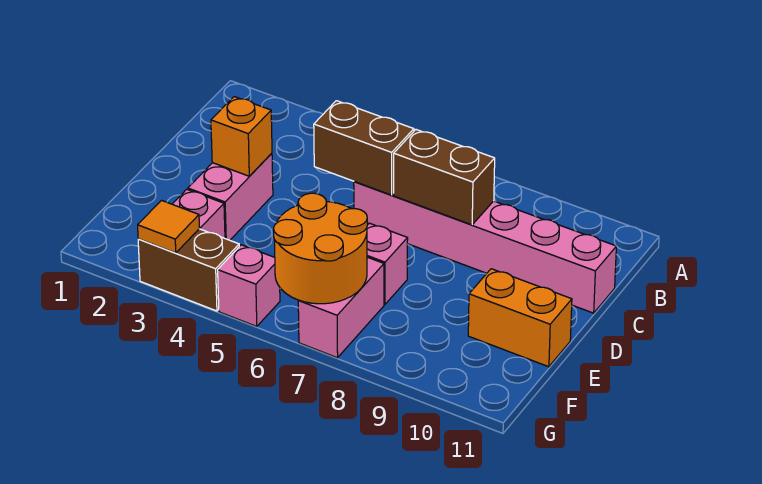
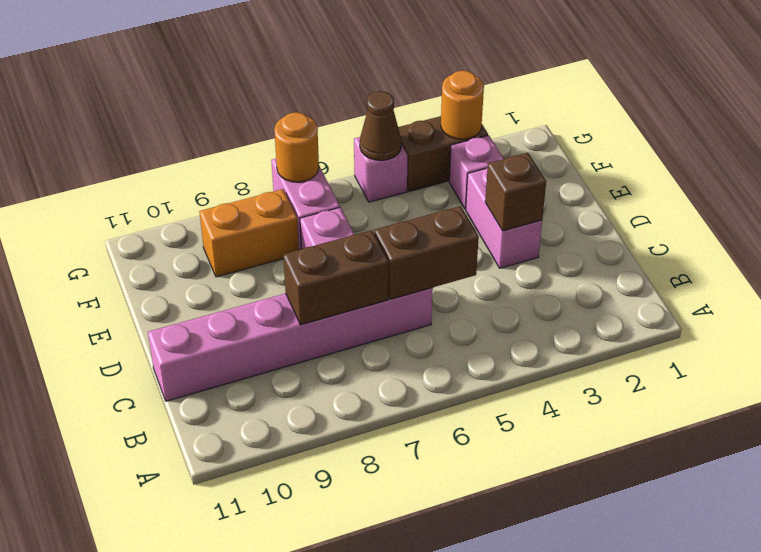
orange 1x1 brick [211,97,272,176] -> brown 1x1 brick [485,153,546,231]
orange 1x2 brick [468,269,572,367] -> orange 1x2 brick moved to [199,189,299,277]
orange 2x2 round brick [274,193,367,304] -> orange 1x1 round brick [274,112,319,182]
orange 1x1 tile [138,200,199,253] -> orange 1x1 round brick [441,71,484,139]
none -> brown 1x1 cone [360,91,401,161]

